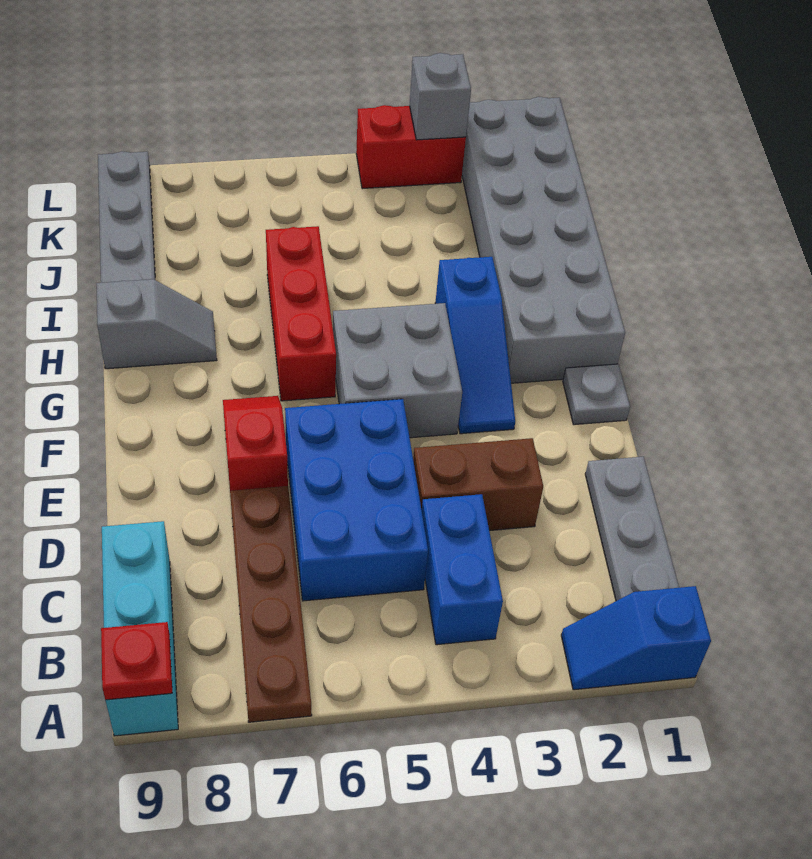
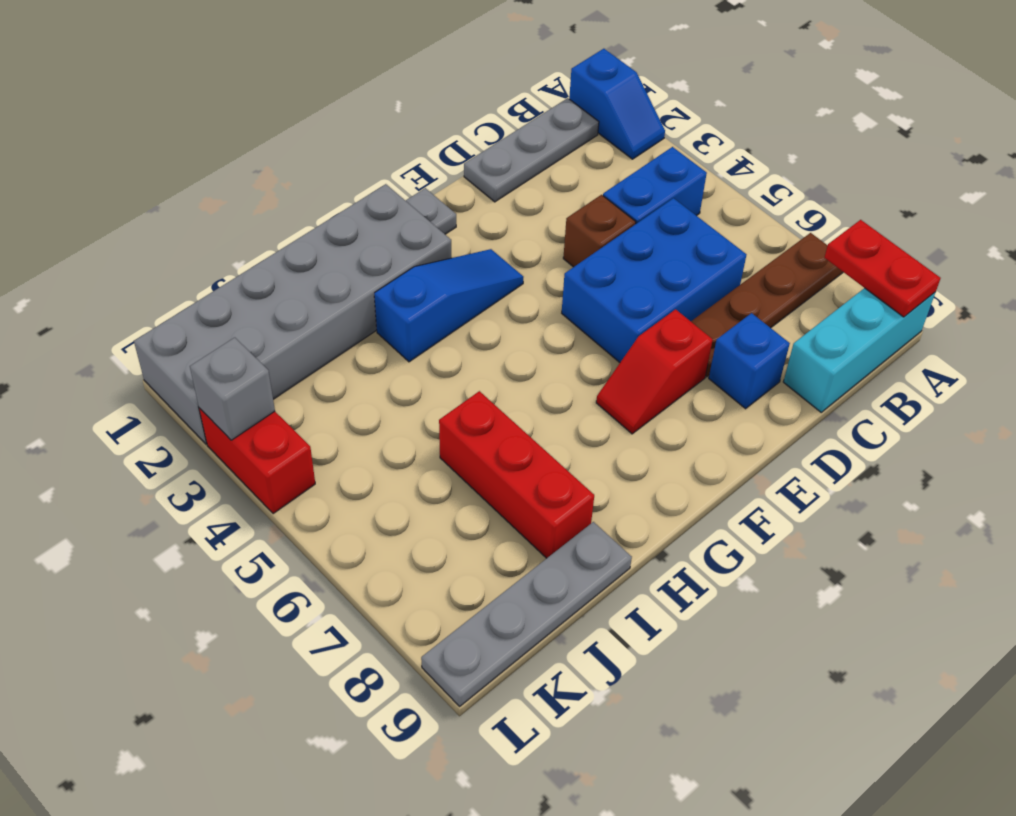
red 1x1 plate [101,622,172,700] -> red 1x2 plate [824,220,940,317]
brown 1x2 brick [413,438,543,531] -> brown 1x1 brick [563,195,636,267]
none -> blue 1x1 brick [709,313,790,409]
grey 2x2 brick [333,303,462,438] -> none
red 1x3 brick [266,226,336,401] -> red 1x3 brick turned to [439,391,594,558]
grey 1x2 slope [96,279,217,369] -> none

